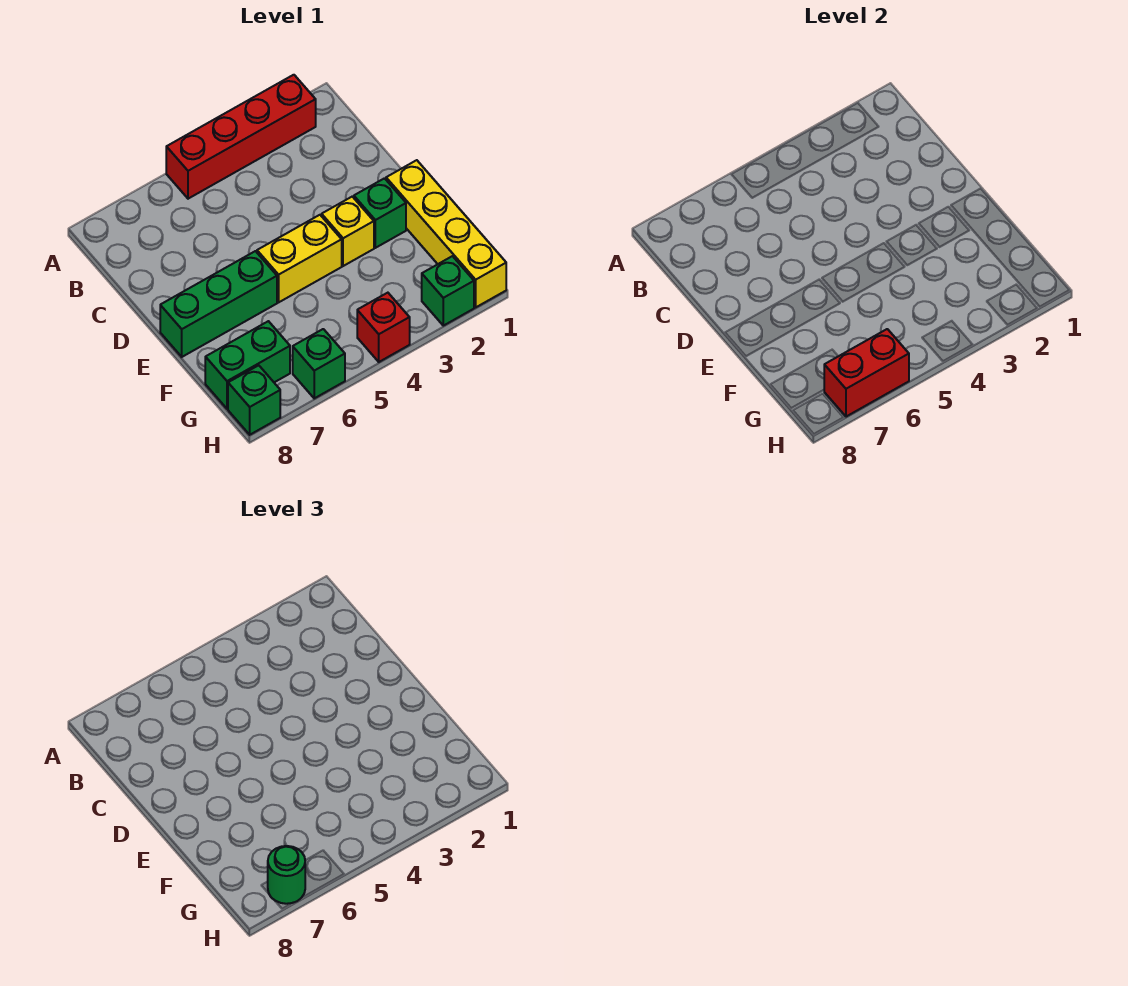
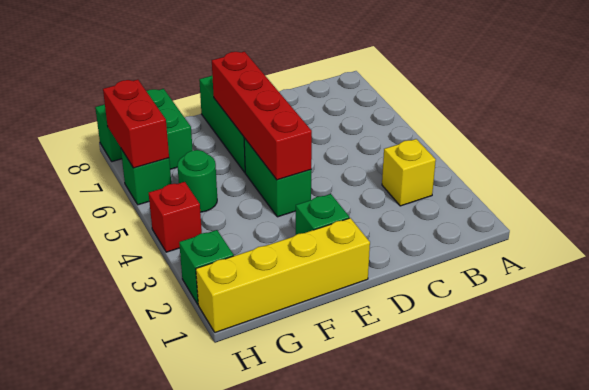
red 1x4 brick [166,75,316,199] -> red 1x4 brick moved to [212,52,312,180]
yellow 1x1 brick [322,197,374,266] -> yellow 1x1 brick moved to [382,139,436,206]
yellow 1x2 brick [257,215,342,302] -> green 1x2 brick [244,138,311,217]
green 1x1 round brick [268,846,305,904] -> green 1x1 round brick moved to [177,150,217,212]

